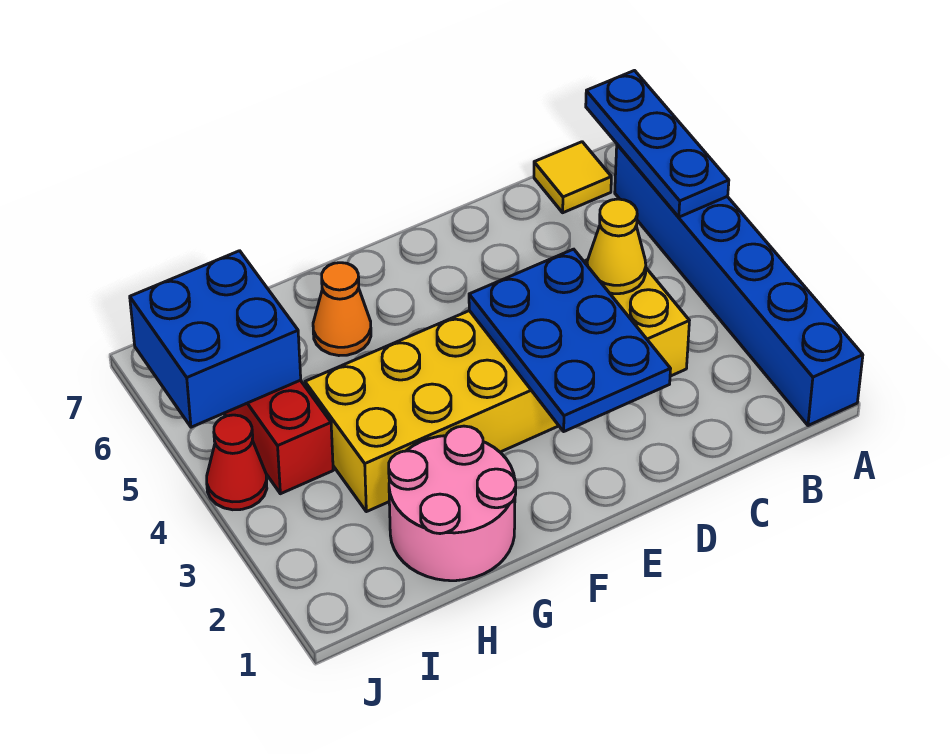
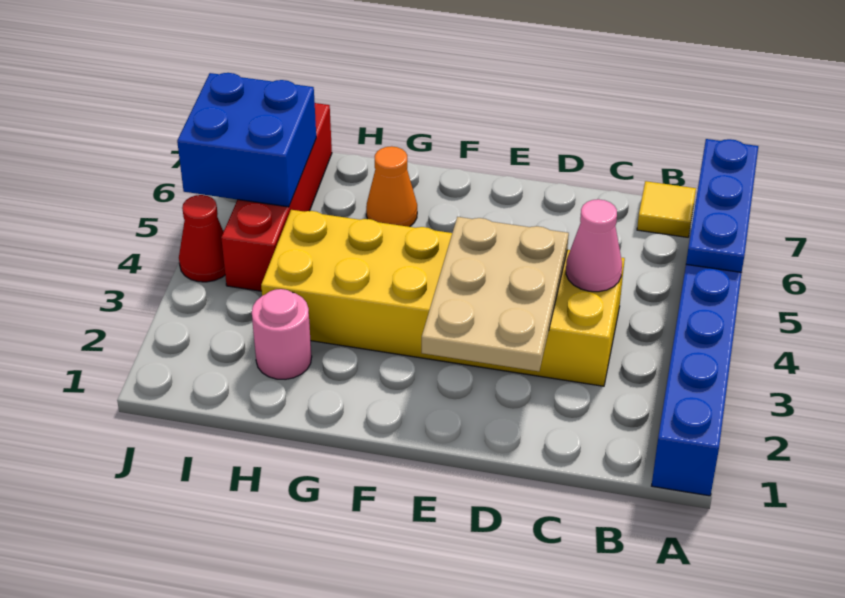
yellow 1x1 cone [587,199,646,294] -> pink 1x1 cone [566,199,622,292]
blue 2x3 plate [469,249,670,431] -> tan 2x3 plate [422,217,569,371]
pink 2x2 round brick [389,426,516,581] -> pink 1x1 round brick [252,289,312,379]

